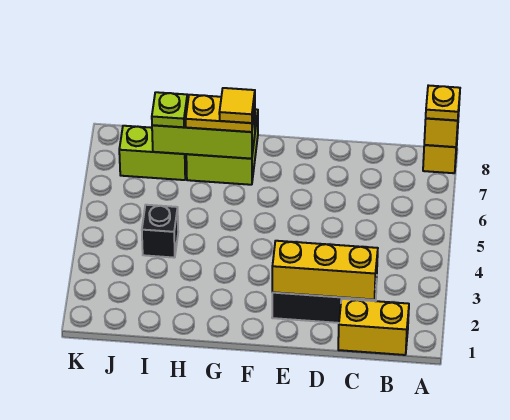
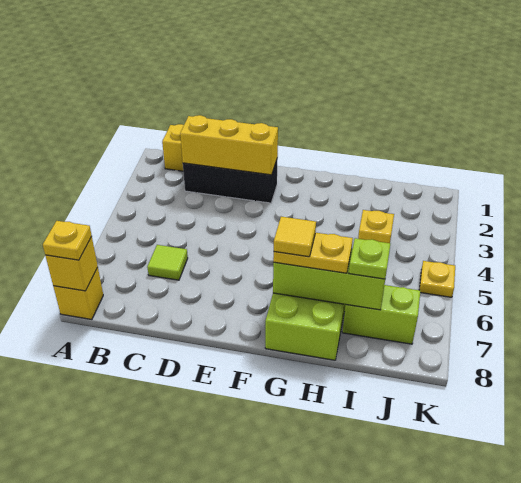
none -> lime 1x1 tile [147,245,188,280]
black 1x1 brick [142,205,178,258] -> yellow 1x1 brick [358,210,394,243]
none -> yellow 1x1 plate [420,261,455,297]

